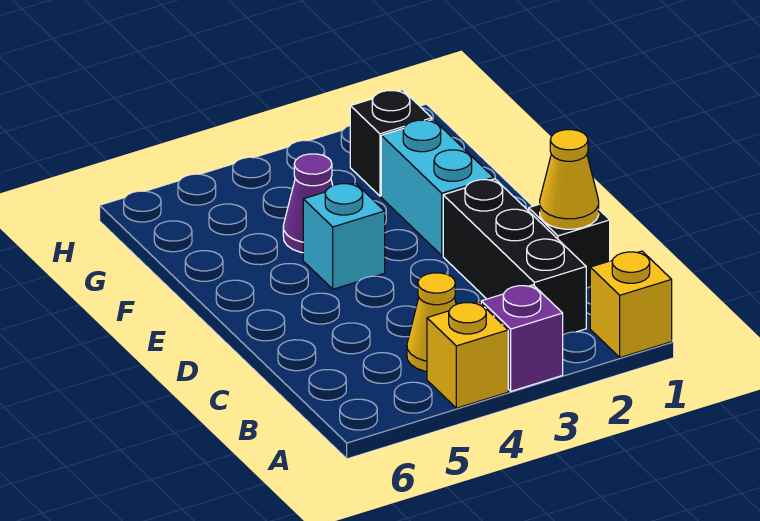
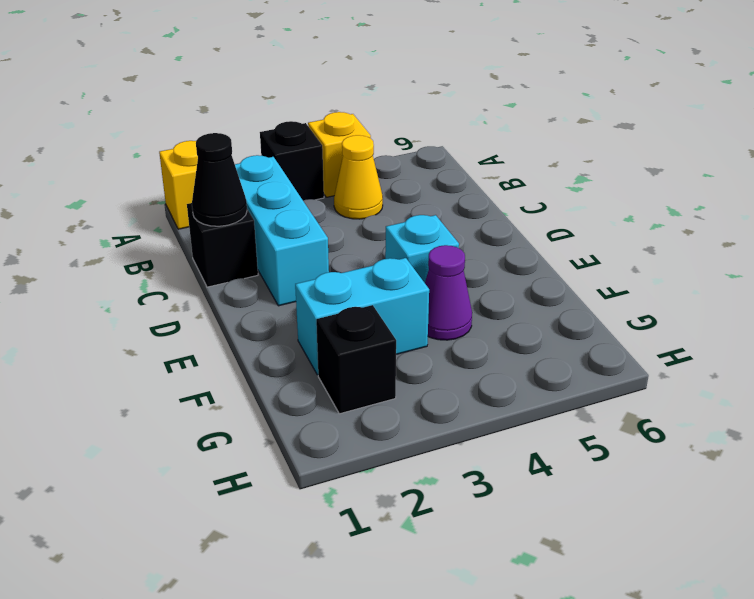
purple 1x1 brick [481,285,563,391] -> black 1x1 brick [260,121,324,200]
black 1x3 brick [443,179,586,335] -> cyan 1x3 brick [235,155,329,306]
yellow 1x1 cone [540,130,599,229] -> black 1x1 cone [192,133,247,226]
cyan 1x2 brick [381,120,494,255] -> cyan 1x2 brick turned to [295,258,429,375]

